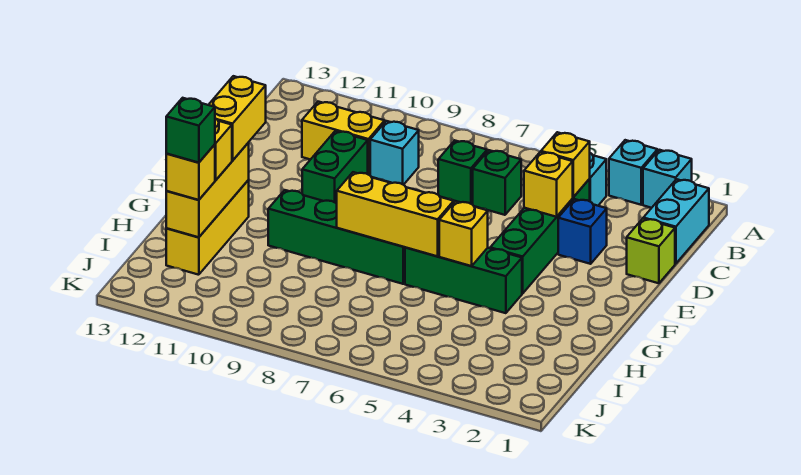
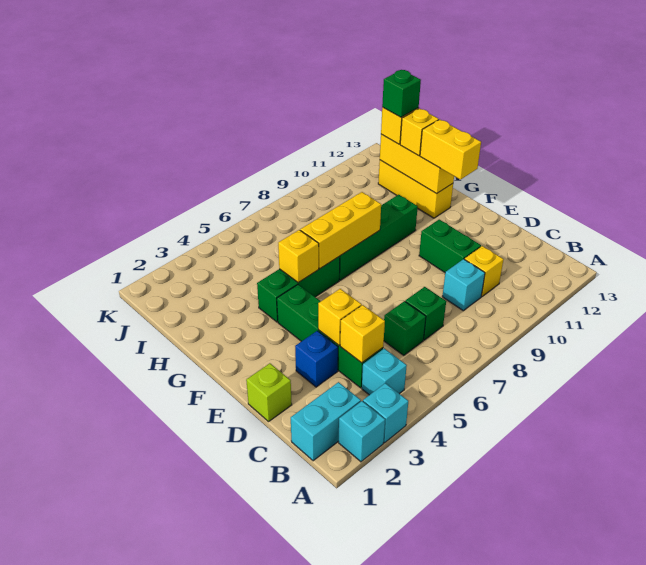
cyan 1x2 brick [643,179,709,264] -> cyan 1x2 brick turned to [291,382,361,461]
yellow 1x2 brick [302,102,385,175] -> yellow 1x1 brick [464,246,504,297]

